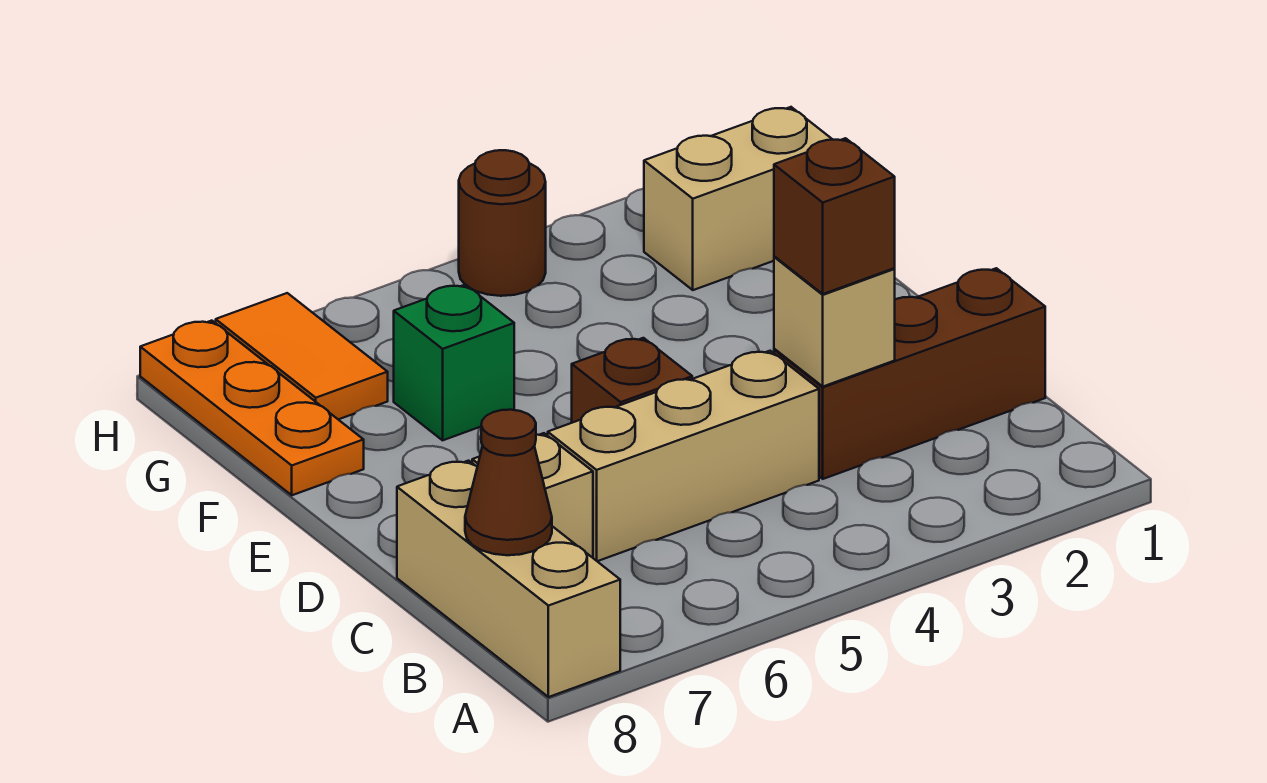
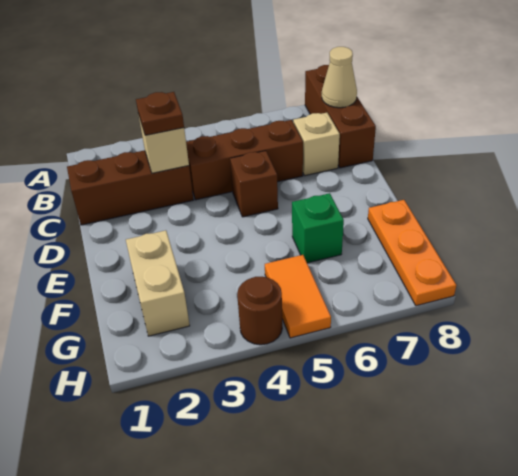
tan 1x3 brick [397,461,620,697] -> brown 1x3 brick [305,65,376,168]
brown 1x1 cone [465,410,552,555] -> tan 1x1 cone [322,47,357,108]
brown 1x1 brick [774,138,895,294] -> brown 1x1 plate [136,92,184,135]
tan 1x3 brick [548,351,819,561] -> brown 1x3 brick [186,120,303,200]
tan 1x2 brick [644,107,833,290] -> tan 1x2 brick turned to [126,230,190,336]
orange 1x2 tile [216,293,388,420] -> orange 1x2 tile moved to [265,255,331,338]

